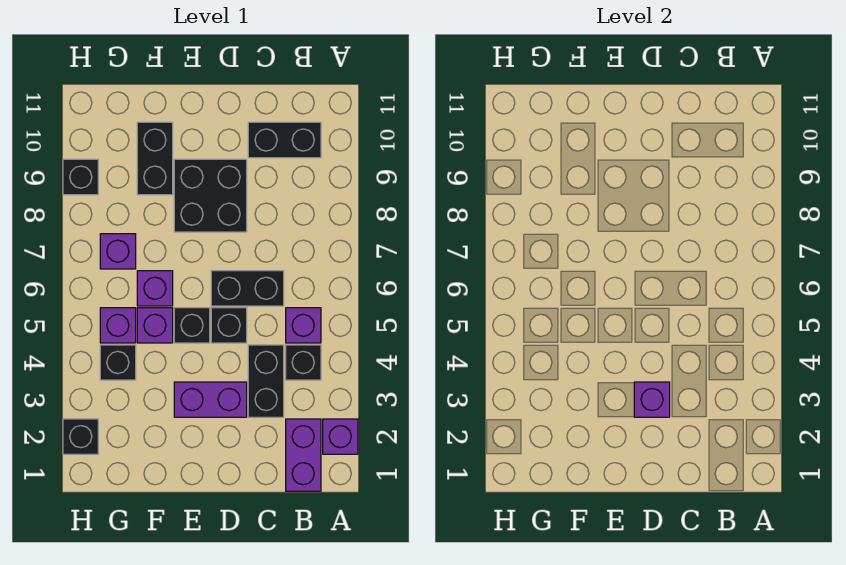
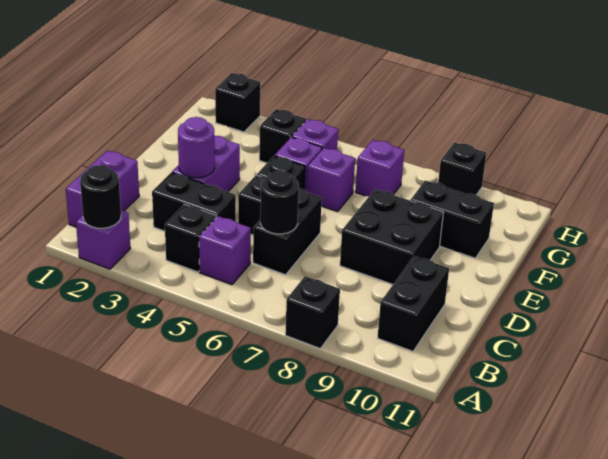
none -> black 1x1 round brick [80,165,121,228]
none -> black 1x1 brick [285,276,340,348]
purple 1x2 brick [286,419,321,491] -> purple 1x2 brick turned to [66,151,139,227]
none -> black 1x1 round brick [260,171,299,234]
purple 1x1 brick [634,382,670,417] -> purple 1x1 round brick [178,117,215,178]

